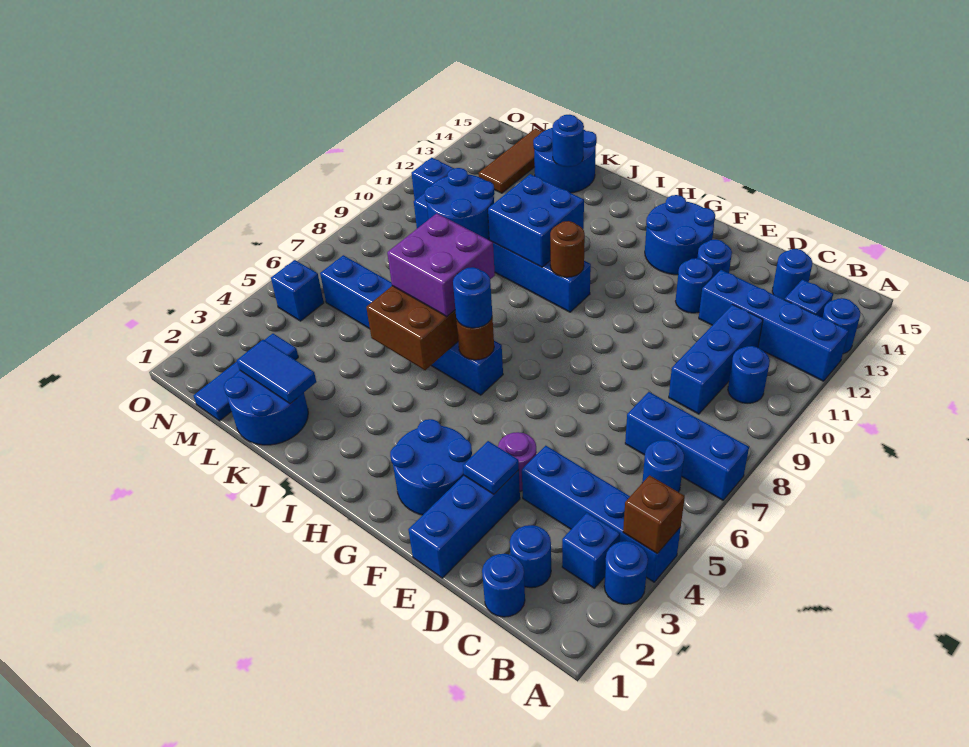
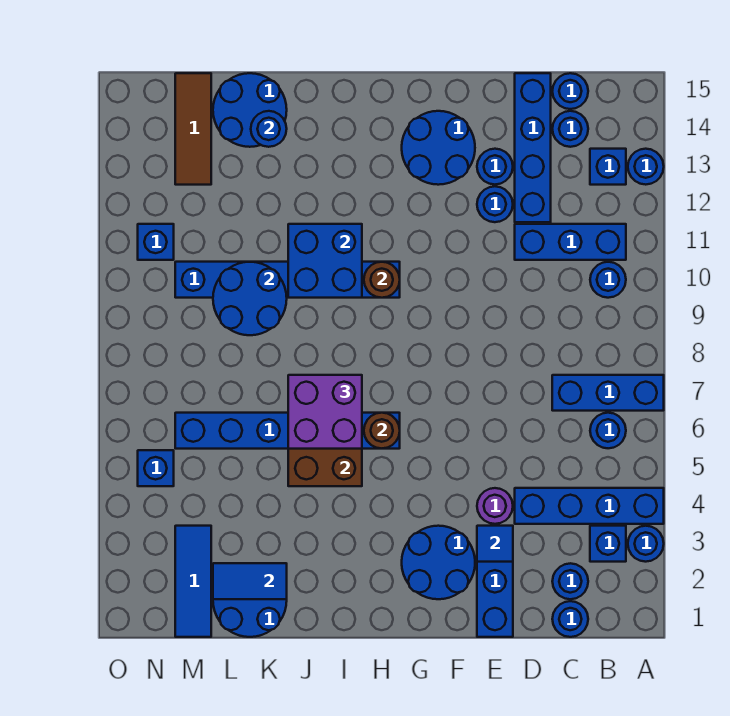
brown 1x1 brick [623,475,685,553] -> none
blue 1x4 brick [699,270,849,381] -> blue 1x4 brick turned to [515,73,551,222]
blue 1x3 brick [669,305,763,414] -> blue 1x3 brick turned to [515,224,626,260]
blue 1x1 round brick [453,267,492,328] -> blue 1x1 round brick moved to [552,73,588,109]

